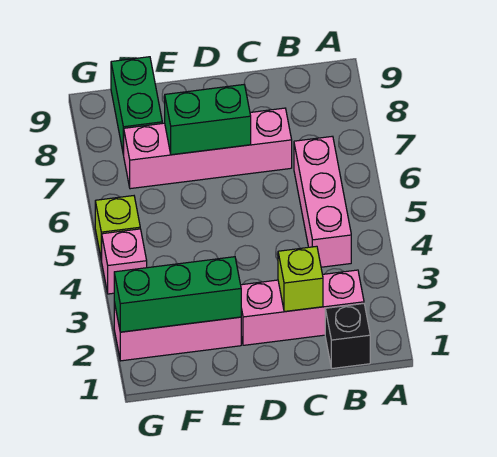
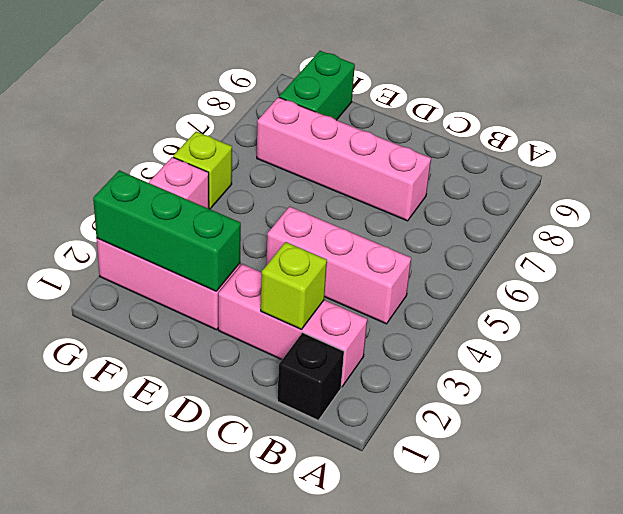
pink 1x3 brick [294,136,351,267] -> pink 1x3 brick turned to [266,206,411,324]
green 1x2 brick [165,84,251,155] -> none

